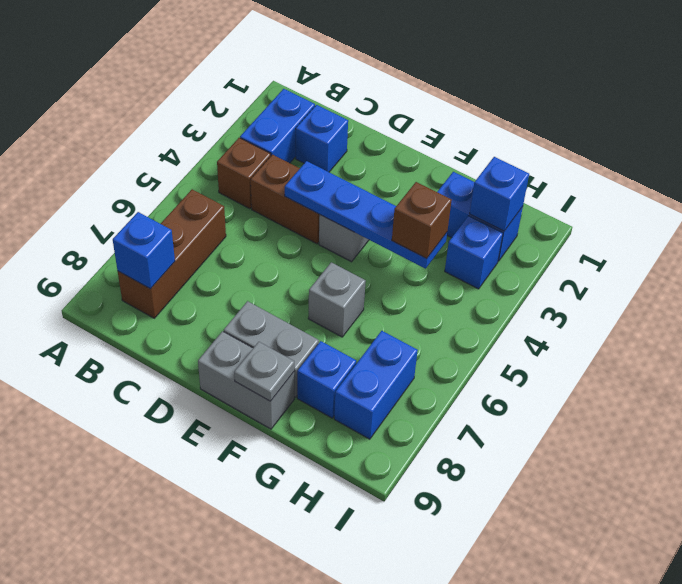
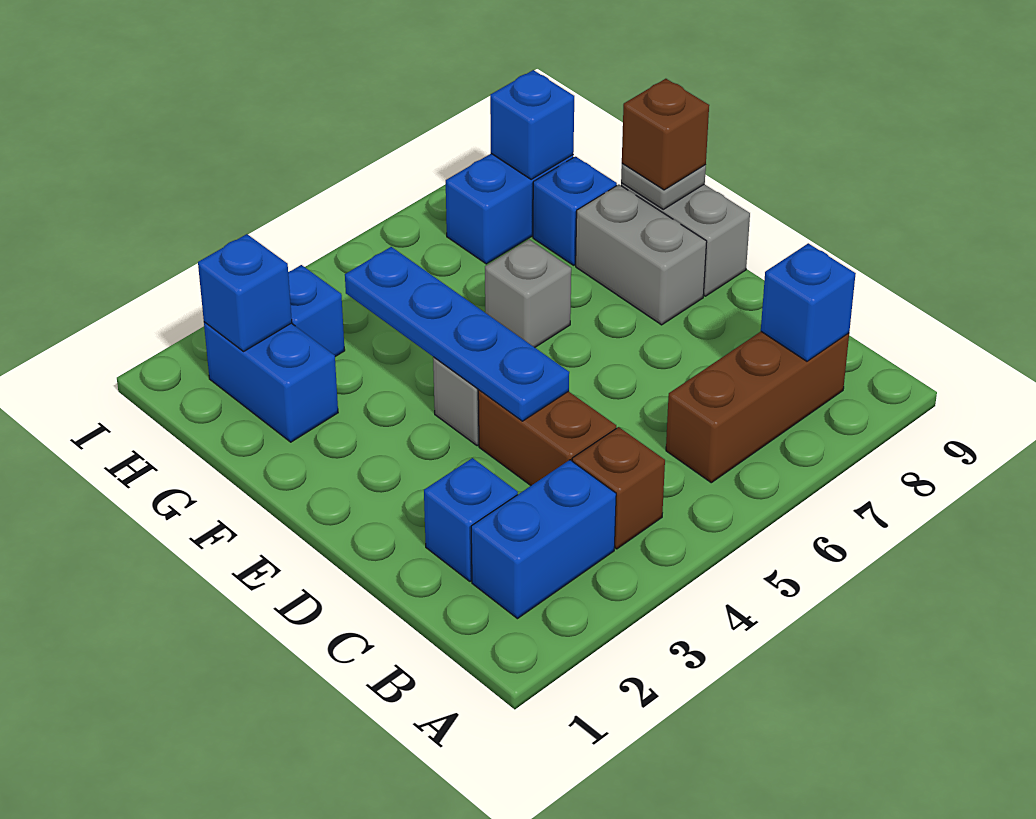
brown 1x1 brick [392,182,452,259] -> brown 1x1 brick moved to [622,79,709,190]
none -> blue 1x1 brick [490,70,574,179]

